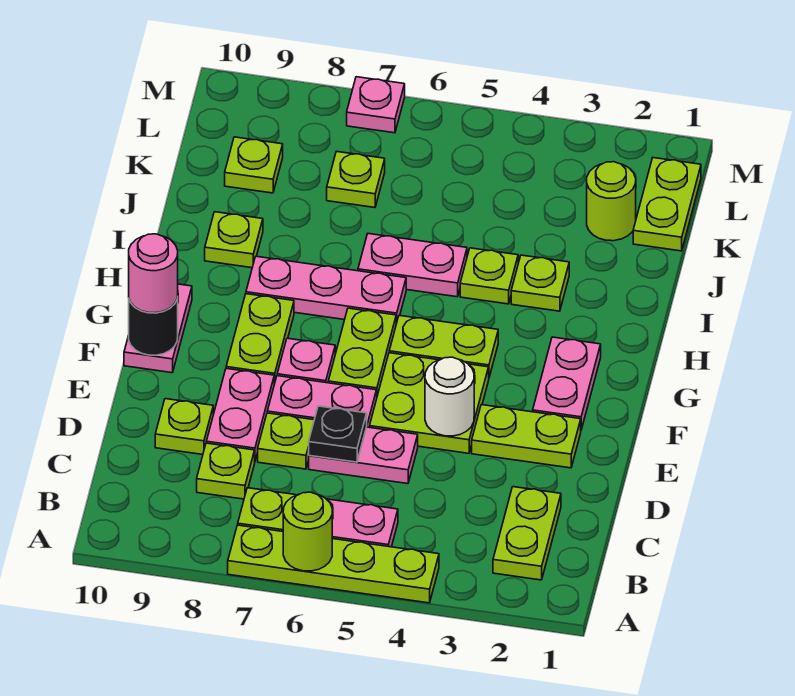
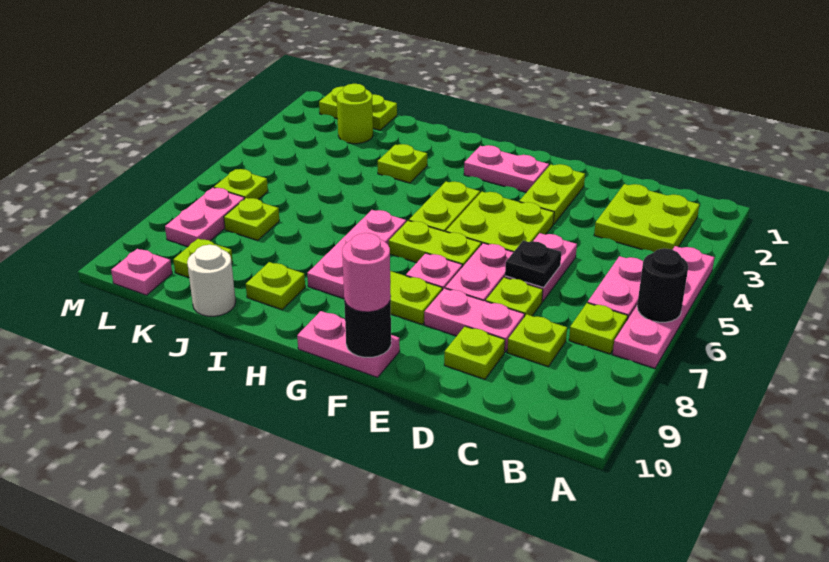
lime 1x4 plate [228,525,439,603] -> pink 1x4 plate [613,246,714,368]
lime 1x1 round brick [283,492,332,571] -> black 1x1 round brick [637,248,688,322]
lime 1x2 plate [493,487,561,580] -> lime 2x2 plate [594,184,699,252]
white 1x1 round brick [425,357,474,436] -> white 1x1 round brick moved to [187,245,236,316]
lime 1x1 plate [460,248,518,304] -> lime 1x1 plate moved to [214,169,268,199]
pink 1x2 plate [358,234,467,297] -> pink 1x2 plate moved to [165,188,245,247]
pink 1x1 plate [347,77,405,133] -> pink 1x1 plate moved to [111,249,172,295]

